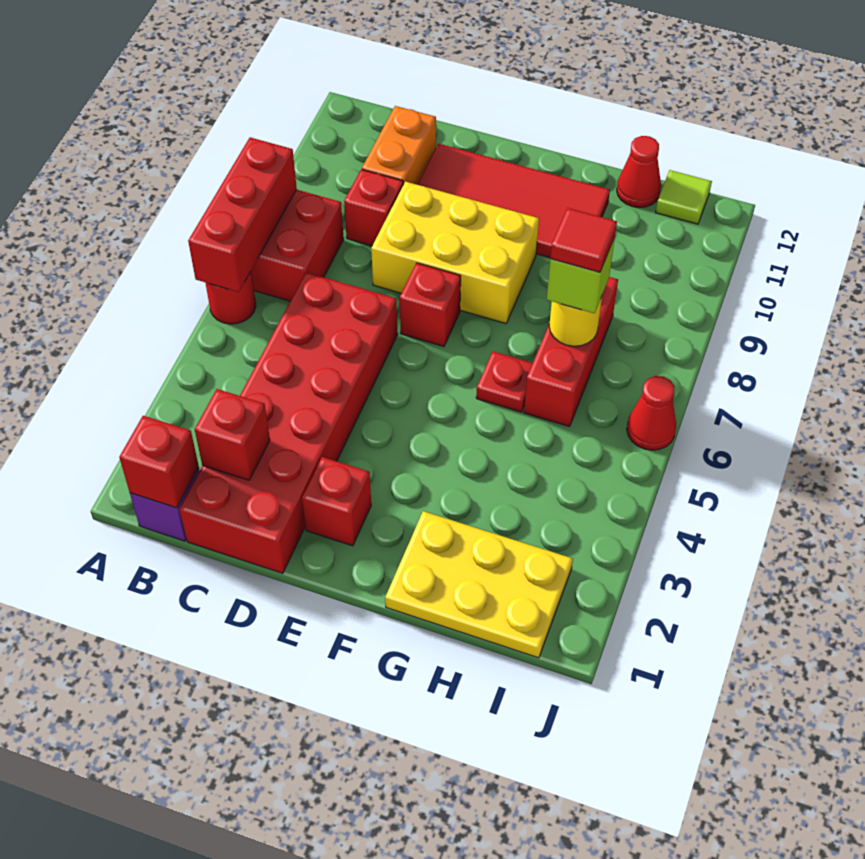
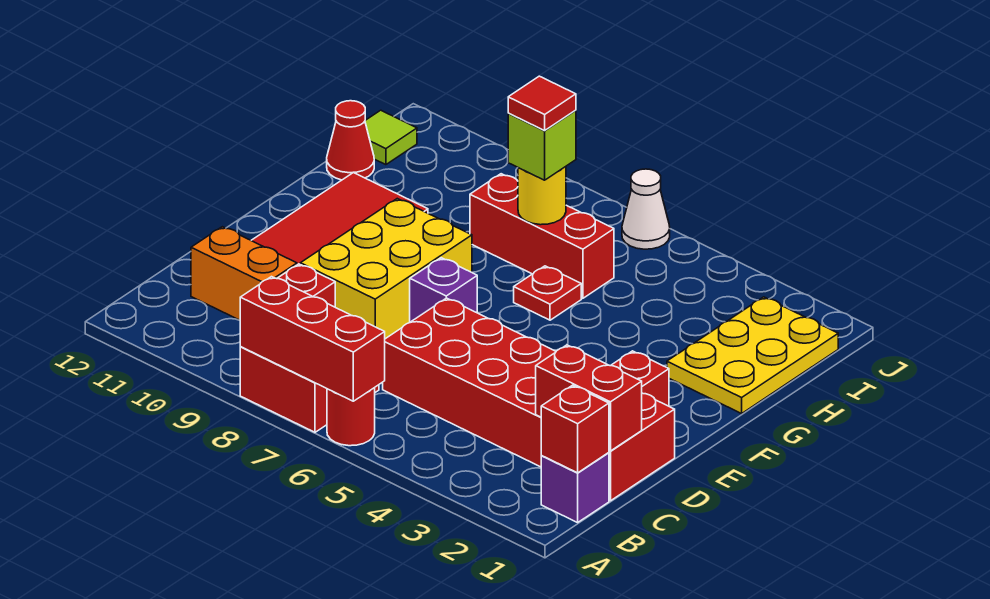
red 1x1 brick [195,389,270,480] -> red 1x2 brick [536,345,642,451]
red 1x1 brick [400,263,461,346] -> purple 1x1 brick [410,258,477,322]
red 1x1 cone [627,376,676,450] -> white 1x1 cone [622,169,670,249]

